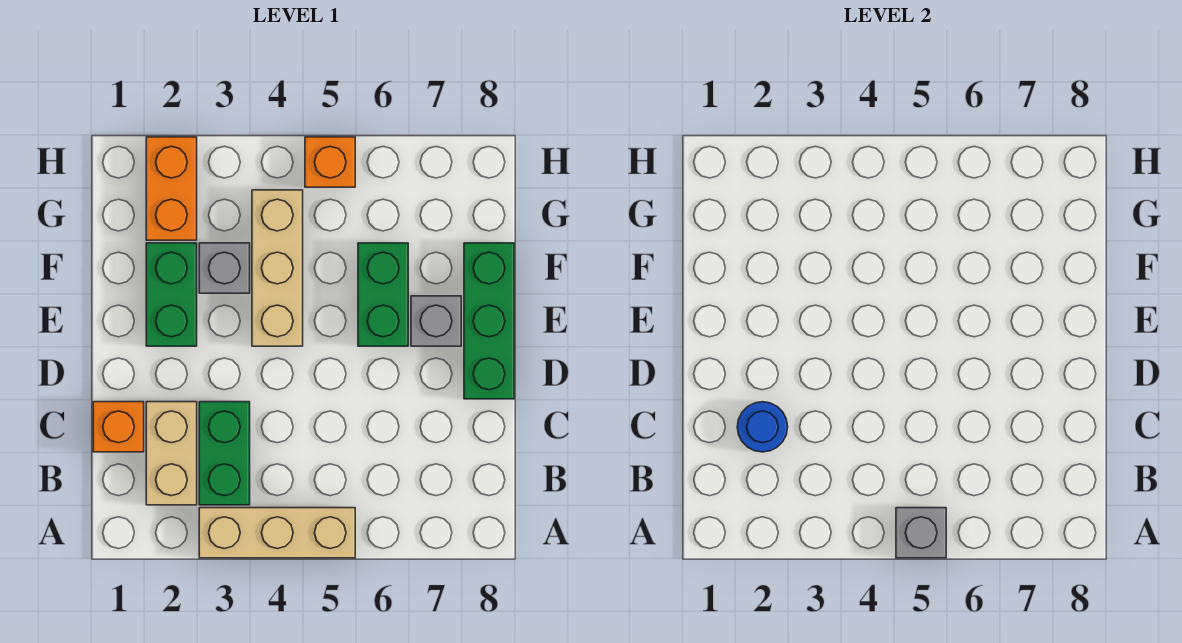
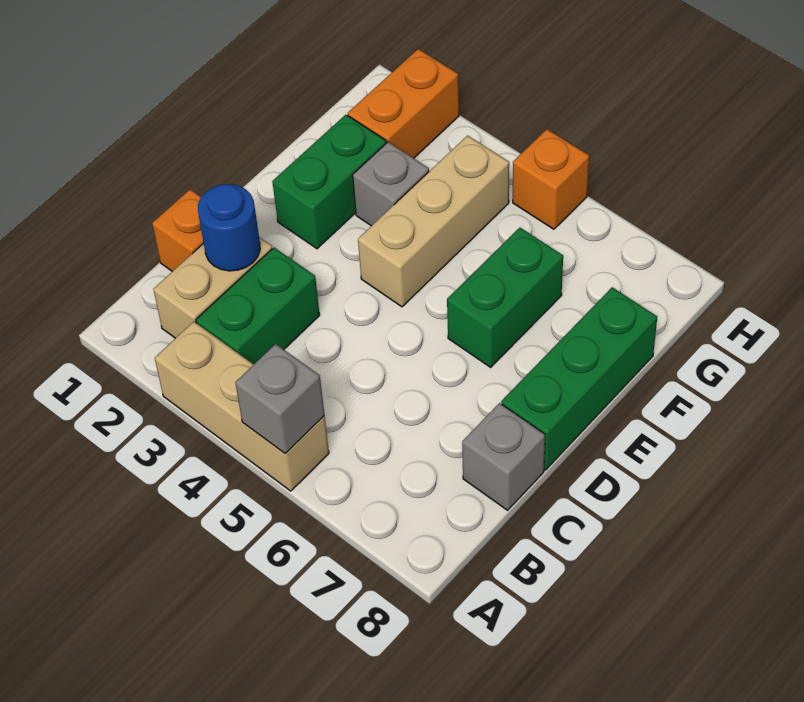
grey 1x1 brick [411,296,461,346] -> grey 1x1 brick moved to [462,403,545,510]

